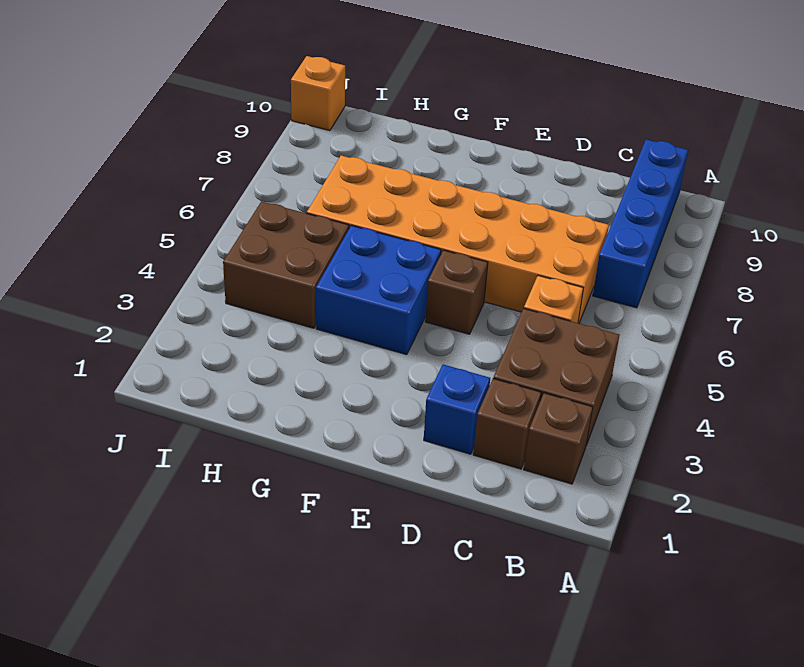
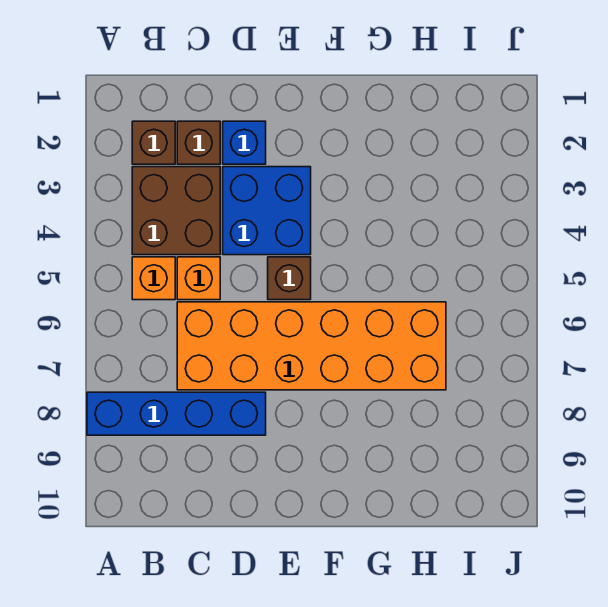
blue 1x4 brick [593,139,688,308] -> blue 1x4 brick turned to [87,392,266,435]
blue 2x2 brick [316,225,441,355] -> blue 2x2 brick moved to [223,167,311,255]
brown 2x2 brick [223,201,349,328] -> none
orange 1x1 brick [291,56,345,131] -> orange 1x1 brick moved to [132,257,175,300]

